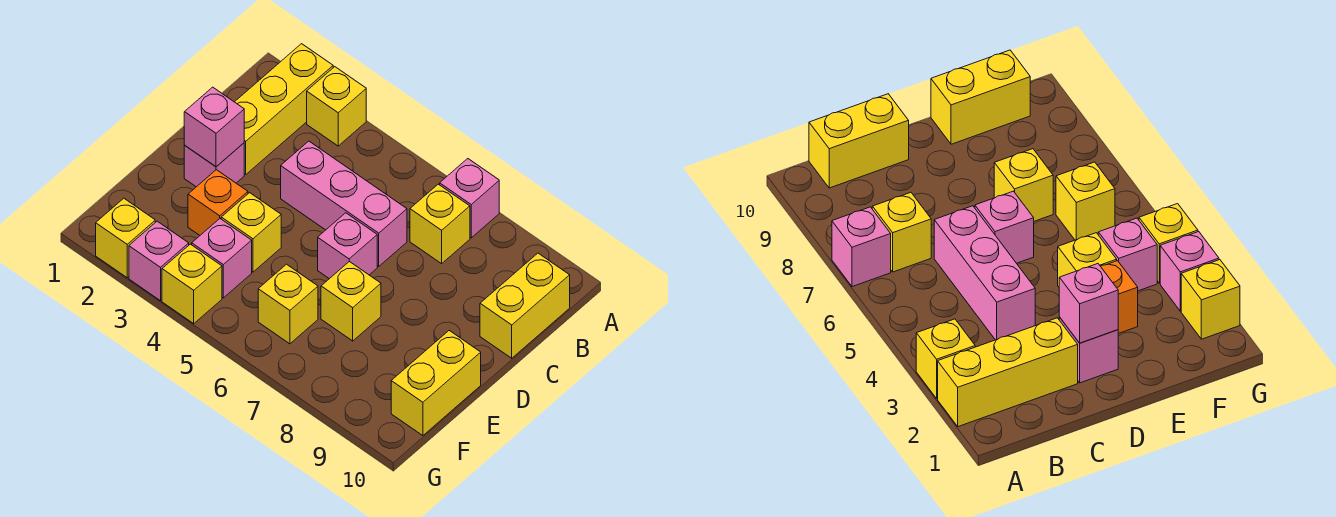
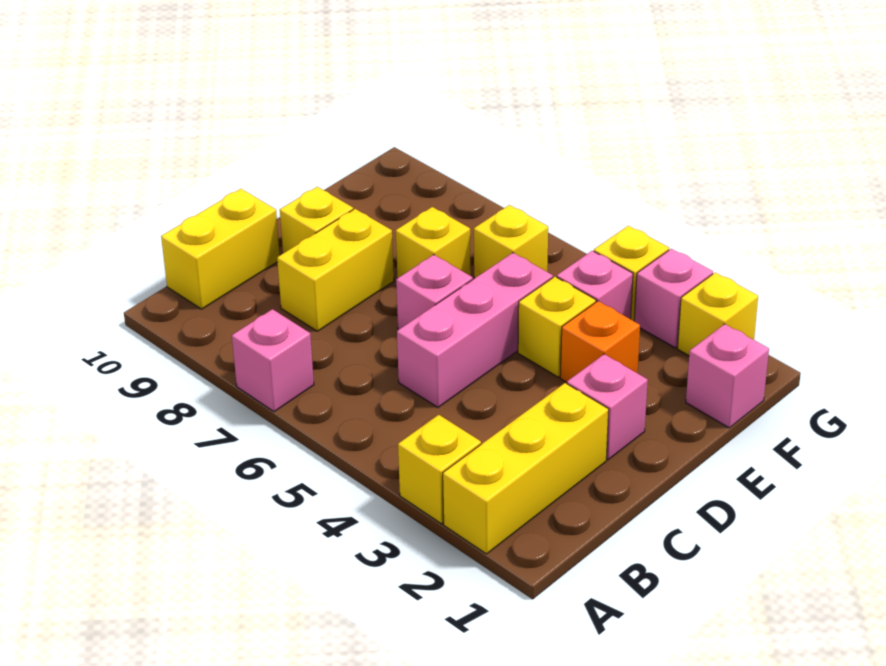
yellow 1x1 brick [410,184,470,264] -> yellow 1x1 brick moved to [280,187,353,253]
pink 1x3 brick [281,141,407,266] -> pink 1x3 brick turned to [397,253,553,407]
pink 1x1 brick [184,87,244,167] -> pink 1x1 brick moved to [686,324,769,428]
yellow 1x2 brick [391,331,481,436] -> yellow 1x2 brick moved to [277,209,394,331]

